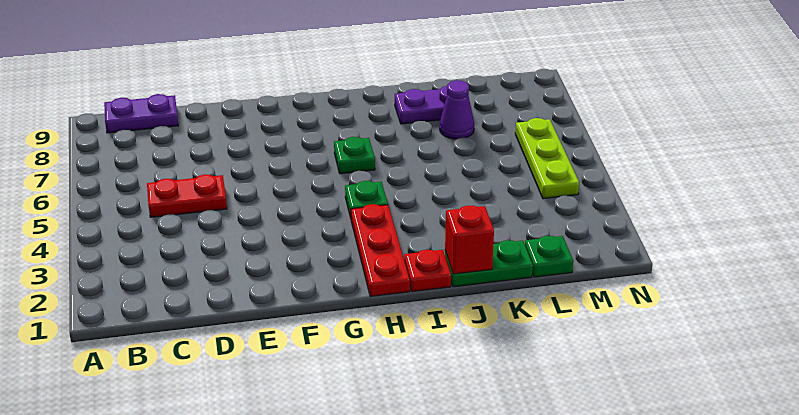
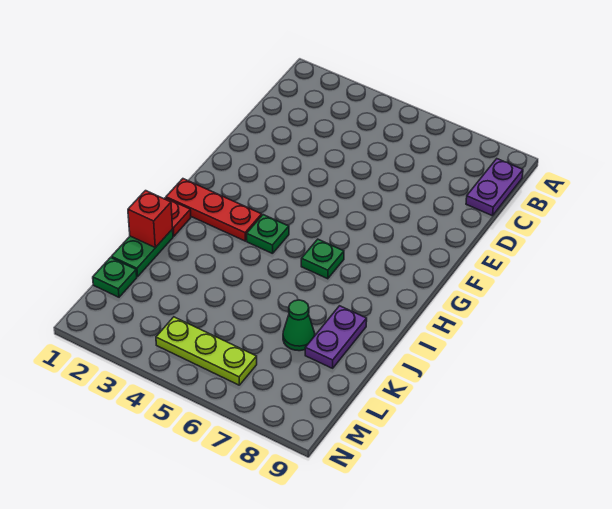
red 1x2 plate [147,174,227,217] -> none
purple 1x1 cone [440,80,474,139] -> green 1x1 cone [283,300,315,351]

